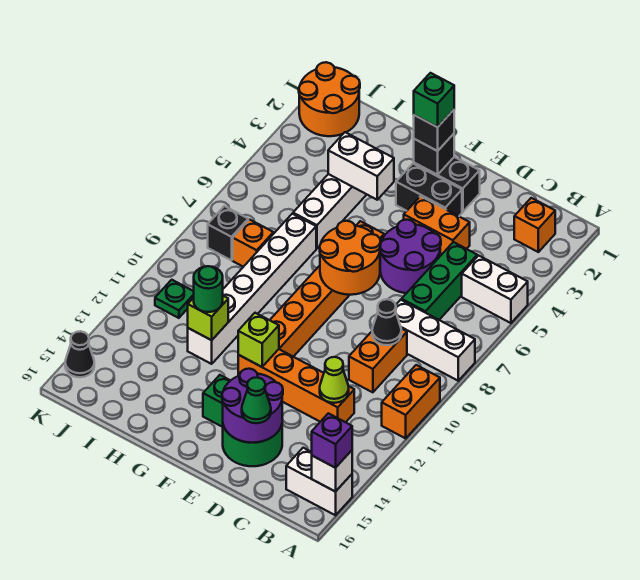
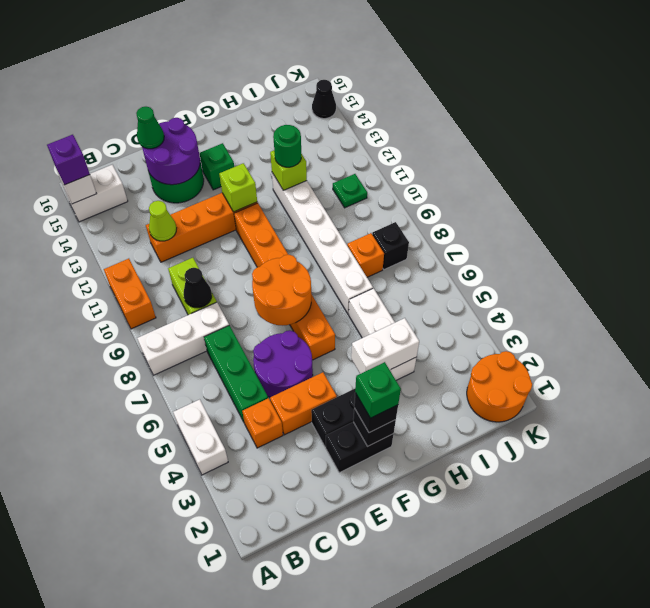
white 1x2 brick [462,256,528,323] -> white 1x2 brick turned to [173,399,228,475]
orange 1x1 brick [514,198,555,252] -> orange 1x1 brick moved to [242,398,283,448]
orange 1x2 brick [349,329,407,392] -> lime 1x2 brick [168,258,217,315]

